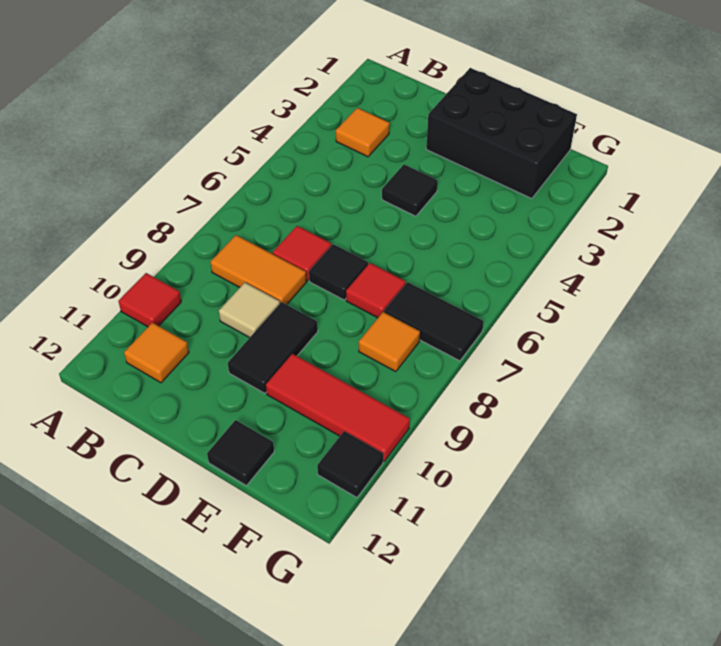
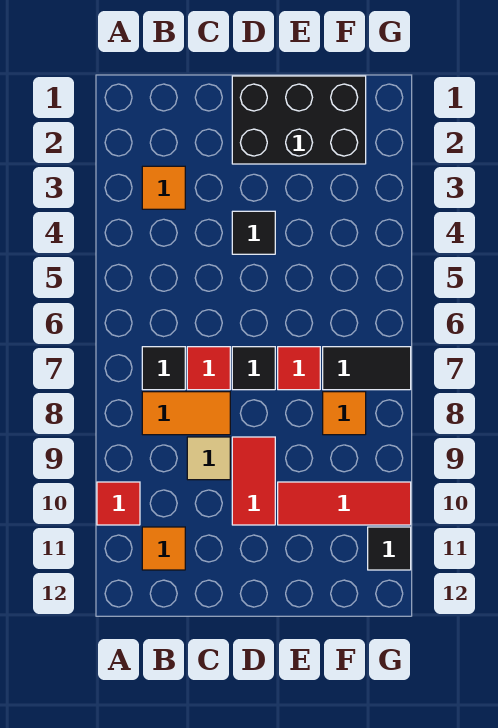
black 1x2 tile [228,302,318,393] -> red 1x2 tile [232,437,275,525]
black 1x1 tile [207,420,274,486] -> black 1x1 tile moved to [142,347,185,390]

